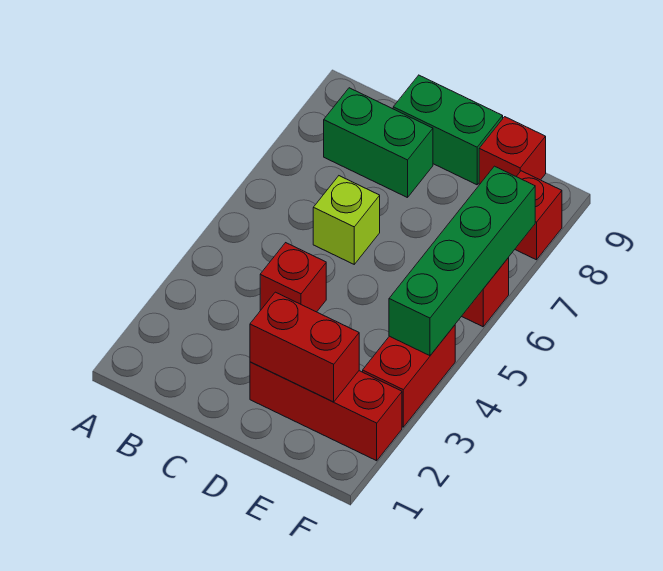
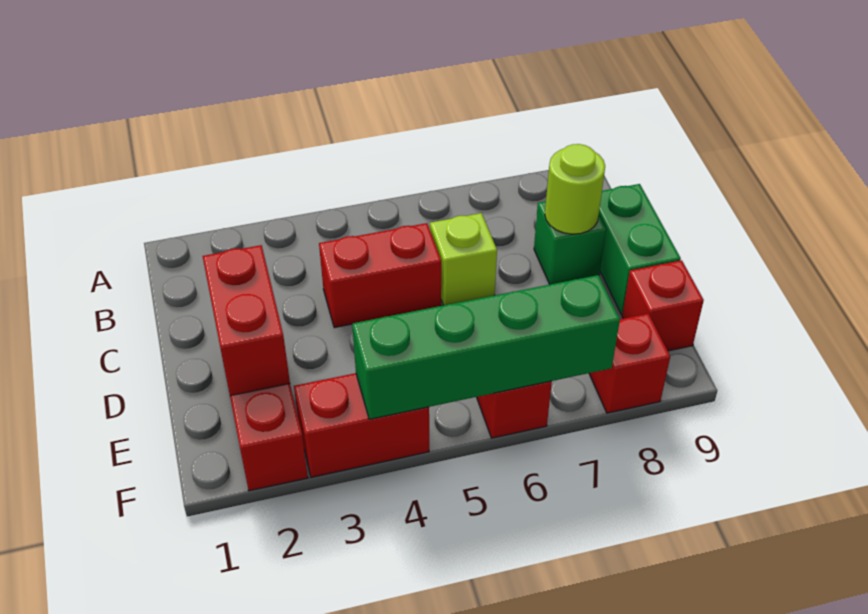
green 1x2 brick [324,88,433,198] -> green 1x1 brick [534,201,606,284]
red 1x1 brick [260,243,326,312] -> red 1x2 brick [319,223,441,328]
none -> lime 1x1 round brick [545,144,605,234]

